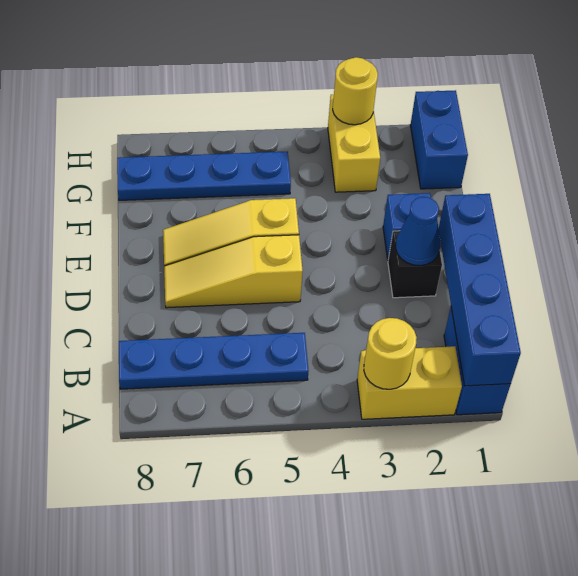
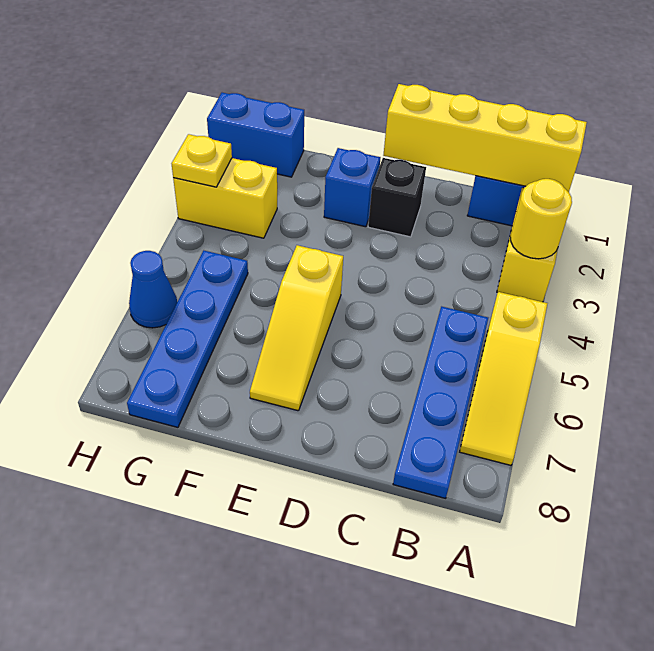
blue 1x4 brick [439,194,521,386] -> yellow 1x4 brick [383,84,587,192]
blue 1x1 cone [396,197,440,266] -> blue 1x1 cone moved to [129,251,177,328]
yellow 1x3 slope [164,235,303,308] -> yellow 1x3 slope moved to [460,292,548,465]
yellow 1x1 round brick [333,57,378,125] -> yellow 1x1 plate [172,134,232,187]

